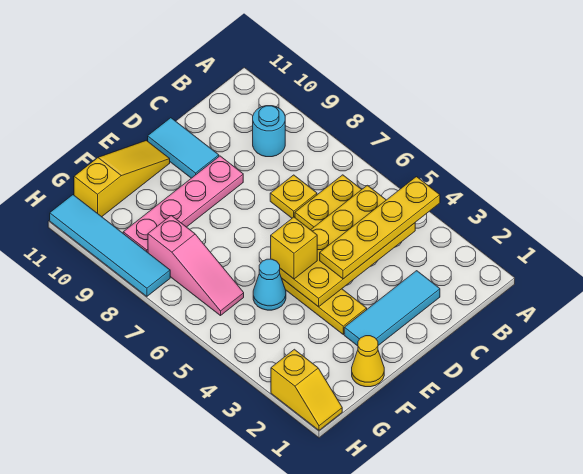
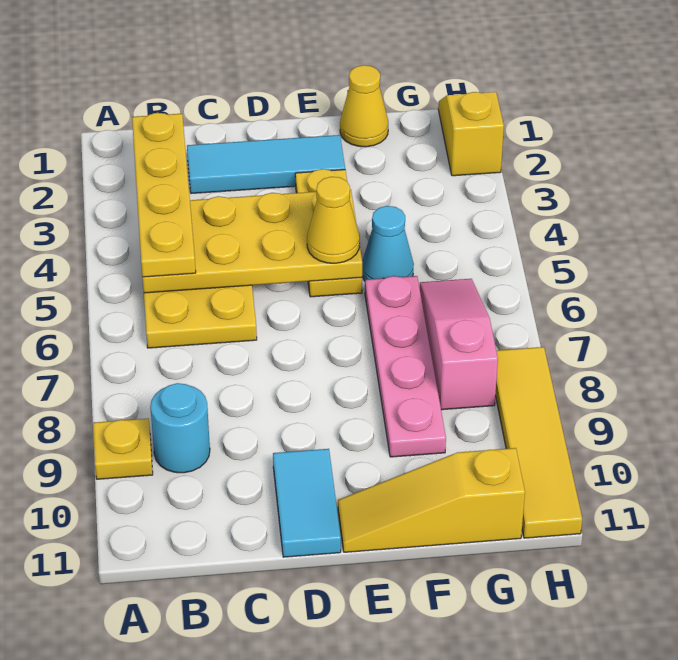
yellow 1x4 plate [320,177,440,279] -> yellow 1x4 plate turned to [132,113,196,277]
yellow 1x1 plate [270,175,317,218] -> yellow 1x1 plate moved to [93,418,153,479]
pink 1x4 plate [123,156,243,252] -> pink 1x4 plate turned to [365,276,446,457]
yellow 1x1 brick [271,217,317,279] -> yellow 1x1 cone [307,177,360,263]
cyan 1x4 tile [50,195,170,296] -> yellow 1x4 tile [495,347,582,538]

